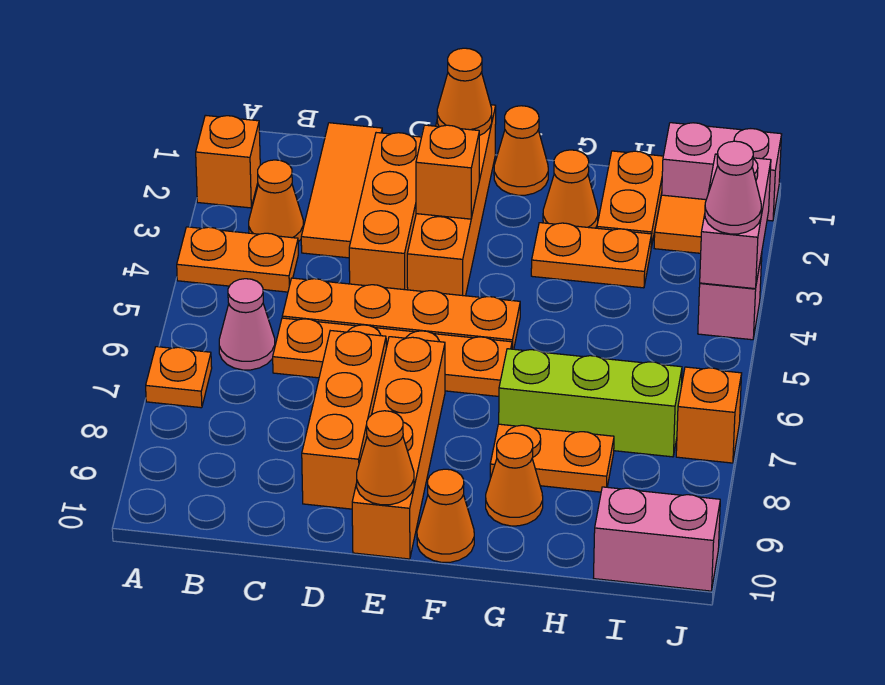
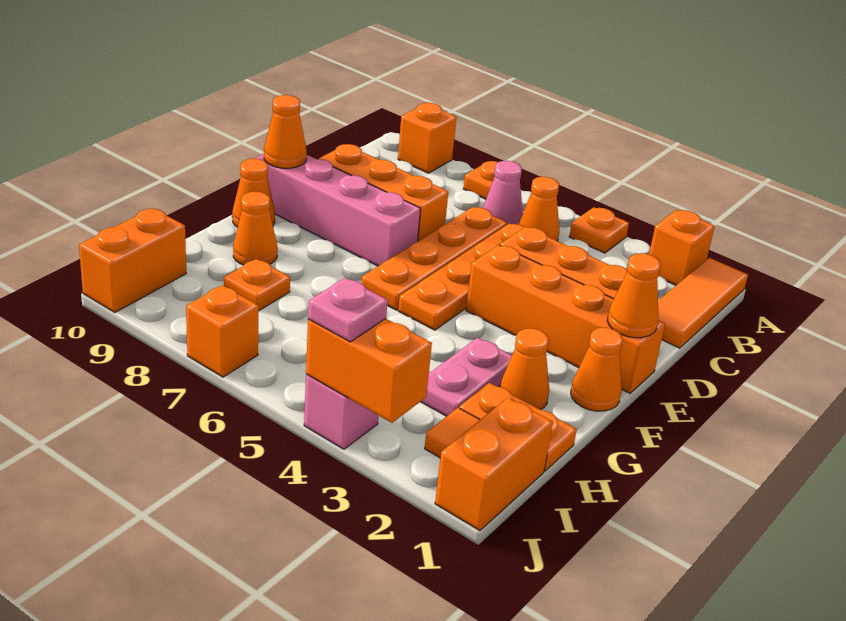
orange 1x2 plate [177,227,298,292] -> orange 1x1 plate [569,207,629,253]
orange 1x1 cone [249,160,303,242] -> orange 1x1 cone moved to [518,177,560,241]
orange 1x3 tile [301,123,382,258] -> orange 1x3 tile turned to [658,258,748,348]
orange 1x1 brick [416,125,479,219] -> orange 1x1 brick moved to [398,103,457,173]
orange 1x4 brick [352,337,445,559] -> pink 1x4 brick [255,154,421,266]
orange 1x2 plate [531,223,652,288] -> pink 1x2 plate [421,338,512,416]
lime 1x3 brick [499,349,682,457] -> none
orange 1x2 plate [490,424,614,492] -> orange 1x1 plate [224,259,290,310]
pink 1x2 brick [662,123,782,221] -> orange 1x2 brick [435,398,553,531]
pink 1x2 brick [594,487,720,591] -> orange 1x2 brick [79,208,186,312]
pink 1x2 brick [700,154,771,289] -> orange 1x2 brick [306,319,432,423]
pink 1x1 cone [705,141,761,234] -> pink 1x1 plate [308,278,388,342]

